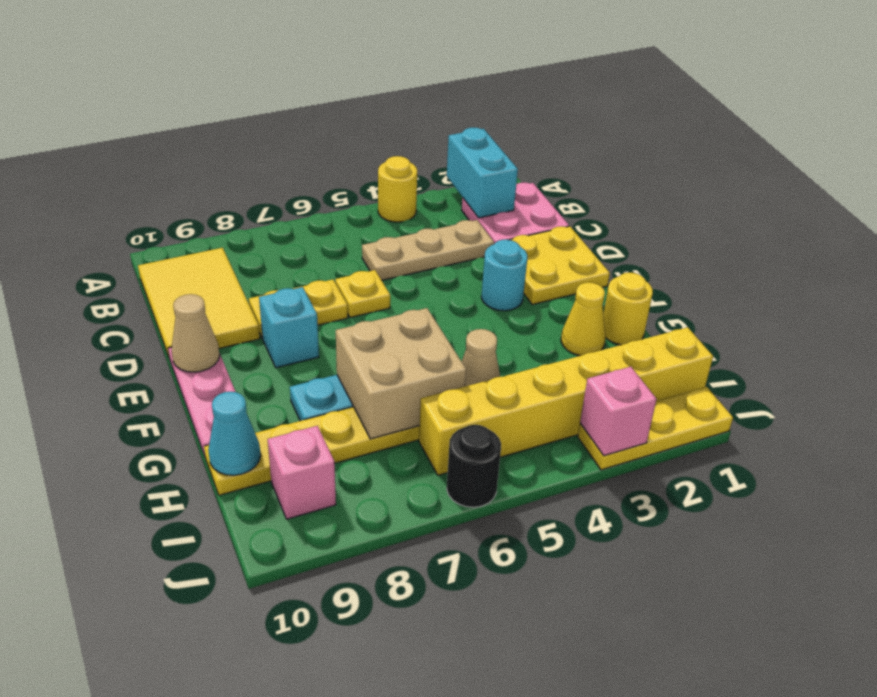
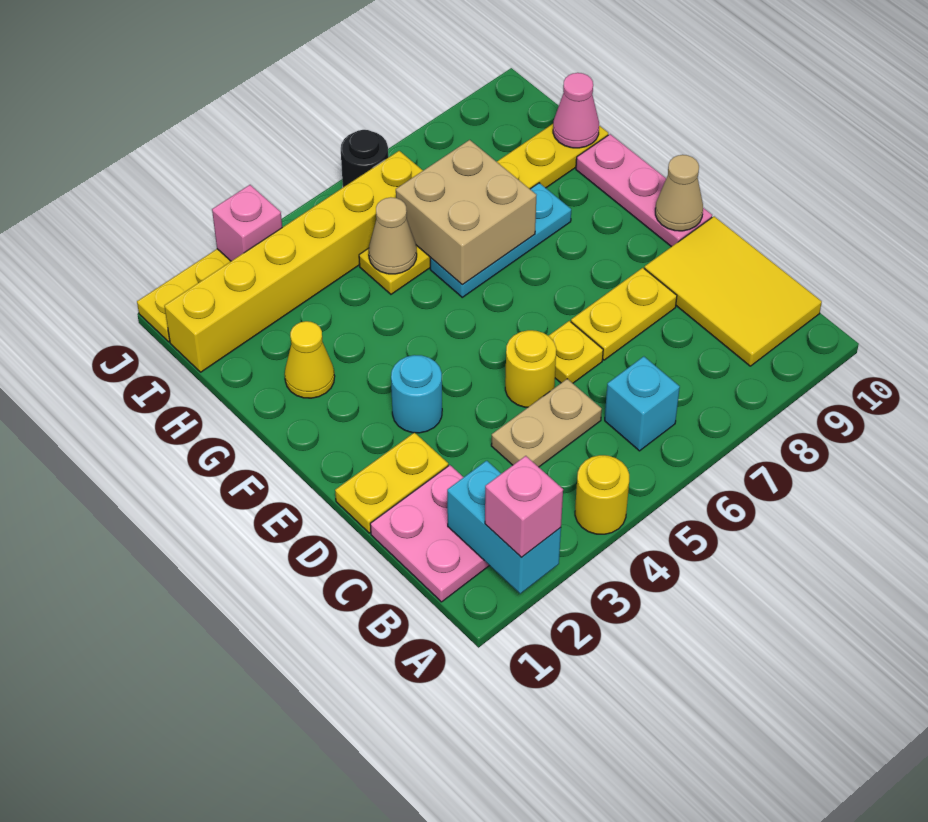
tan 1x3 plate [362,220,494,280] -> tan 1x2 plate [491,379,602,467]
yellow 2x2 plate [511,226,610,305] -> yellow 1x2 plate [335,433,448,533]
cyan 1x1 brick [259,287,319,368] -> cyan 1x1 brick moved to [605,357,680,451]
yellow 1x1 round brick [603,272,653,345] -> yellow 1x1 round brick moved to [505,330,556,407]
cyan 1x1 cone [208,392,261,475] -> pink 1x1 cone [553,73,599,148]
pink 1x1 brick [268,426,336,519] -> pink 1x1 brick moved to [485,456,563,558]

